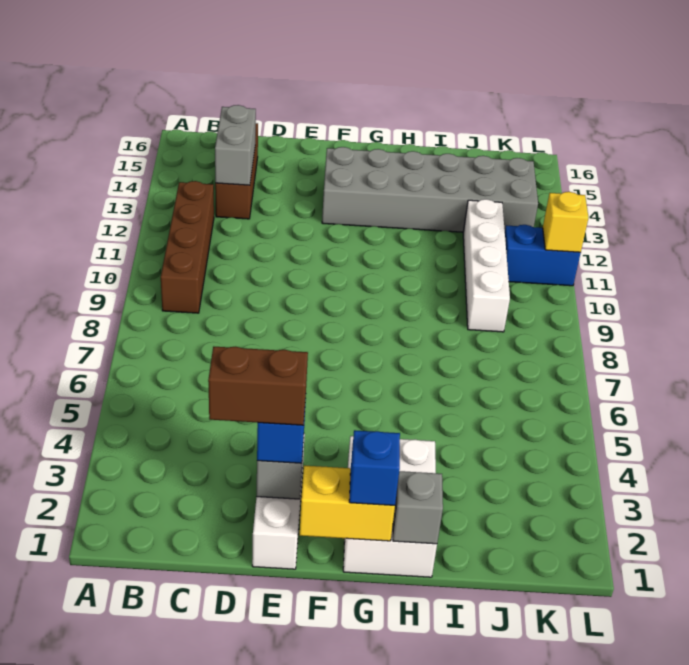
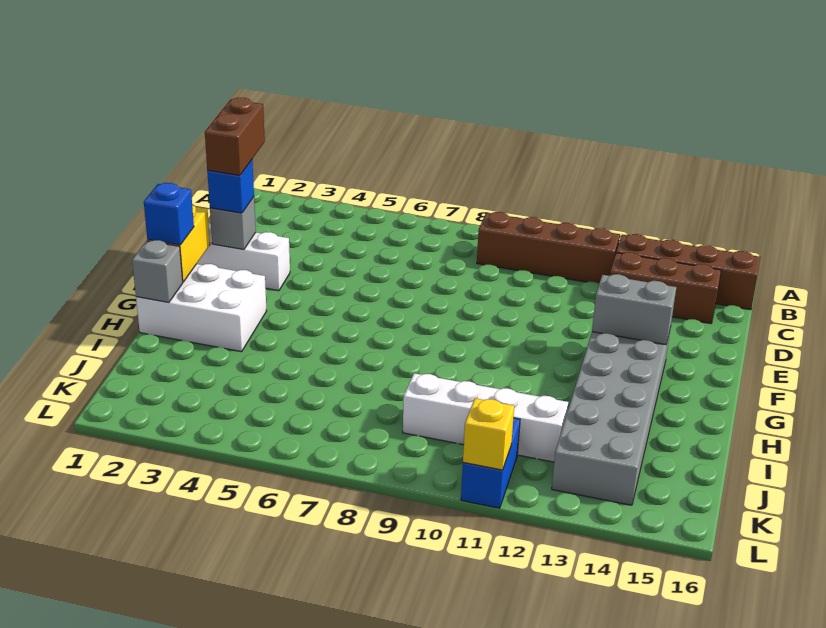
none -> brown 1x4 brick [616,234,760,310]
grey 1x2 brick [215,105,256,185] -> grey 1x2 brick moved to [592,274,676,345]

